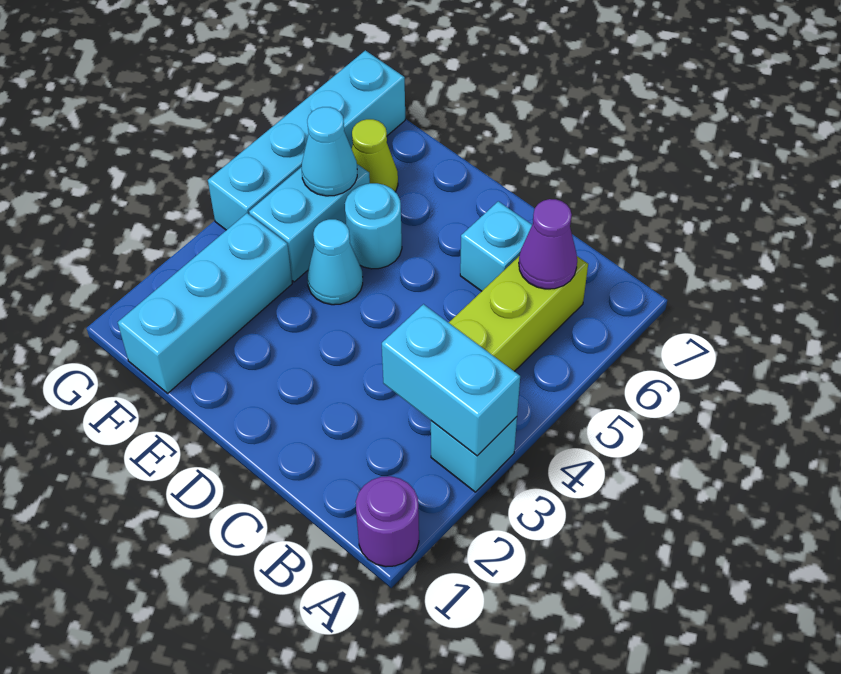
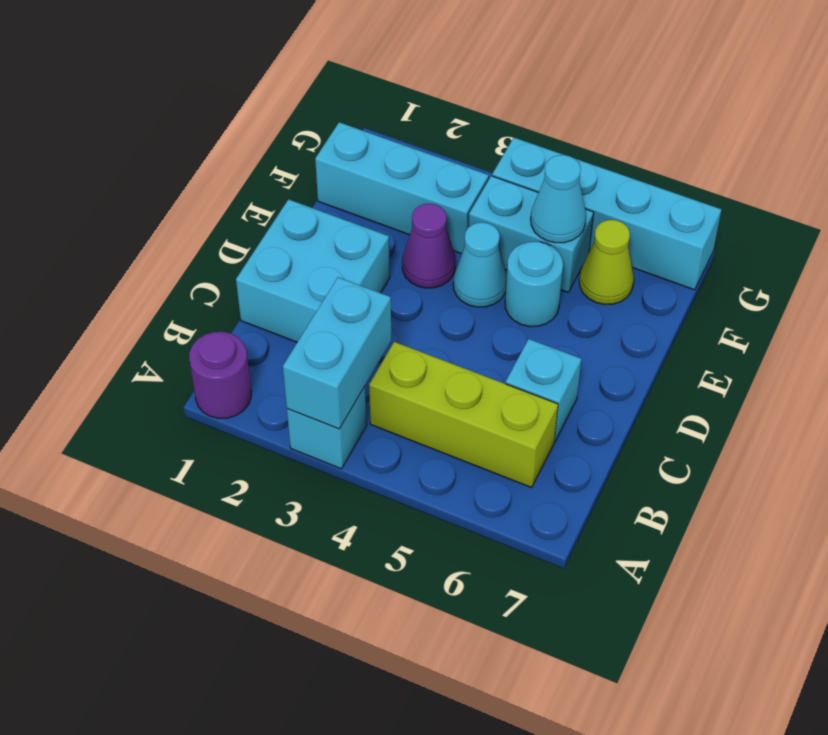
purple 1x1 cone [519,199,577,289] -> purple 1x1 cone moved to [402,204,456,288]
none -> cyan 2x2 brick [236,199,390,342]

